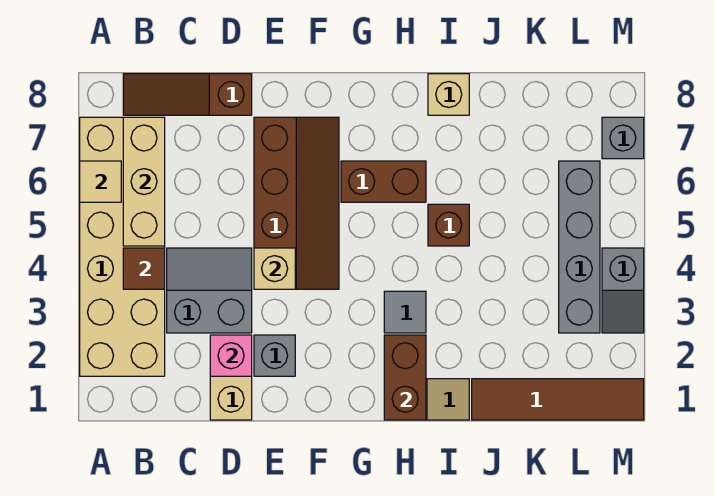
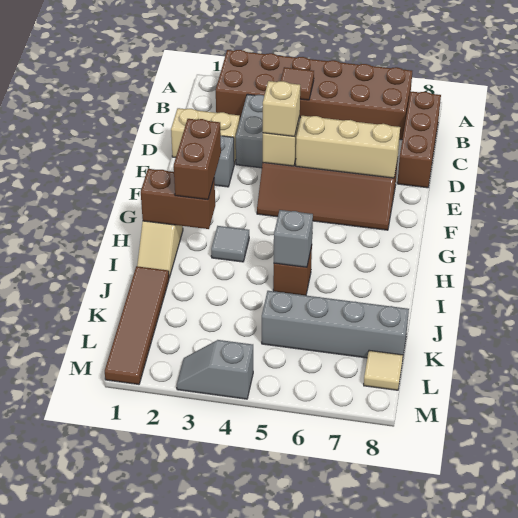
tan 2x6 brick [80,117,165,376] -> brown 2x6 brick [216,50,412,140]
tan 1x1 tile [80,161,121,202] -> tan 1x1 tile moved to [364,350,403,390]
tan 1x3 brick [123,117,165,246] -> tan 1x3 brick moved to [296,116,400,178]
brown 1x3 slope [123,74,252,115] -> brown 1x3 brick [397,92,441,188]
pink 1x1 brick [210,335,252,376] -> none
brown 1x2 brick [341,161,426,202] -> brown 1x2 brick moved to [174,119,221,200]
tan 1x1 brick [428,74,469,115] -> tan 1x1 brick moved to [263,81,300,137]
grey 1x4 brick [559,161,600,333] -> grey 1x4 brick moved to [262,291,409,358]
grey 1x1 brick [602,117,644,159] -> grey 1x1 brick moved to [274,210,313,267]

